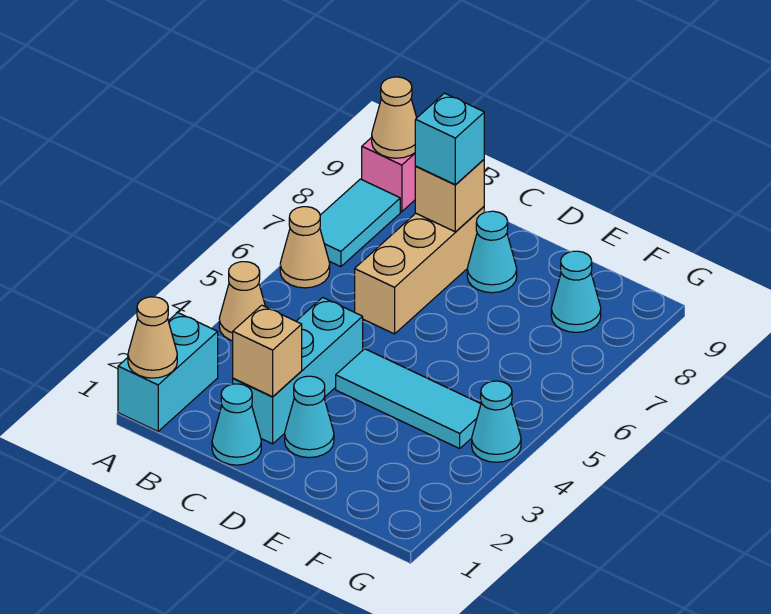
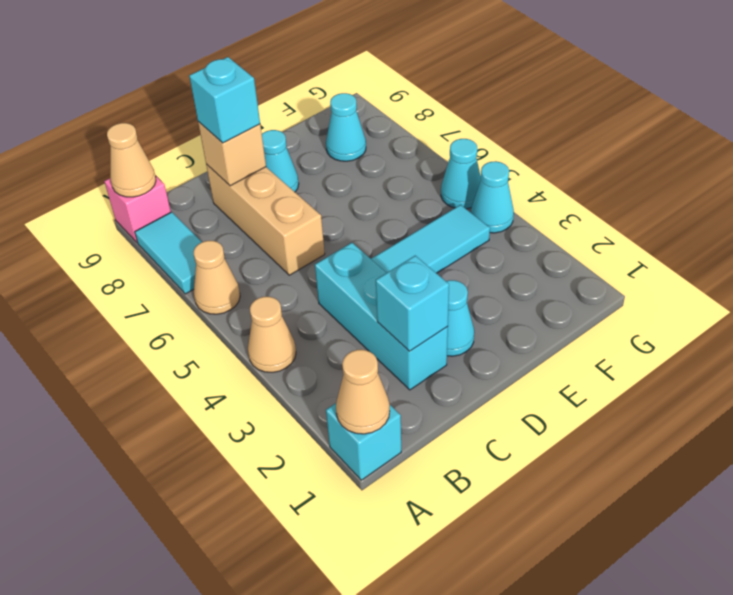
cyan 1x2 brick [118,313,218,431] -> cyan 1x1 brick [326,403,401,480]
cyan 1x1 cone [212,384,261,465] -> cyan 1x1 cone moved to [441,139,481,209]
tan 1x1 brick [233,305,302,397] -> cyan 1x1 brick [376,256,449,351]

